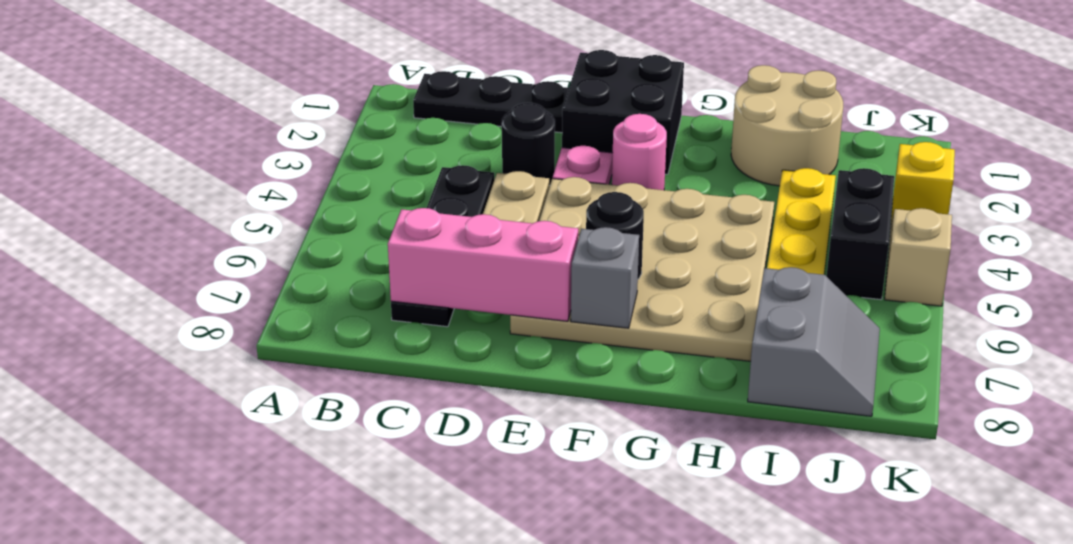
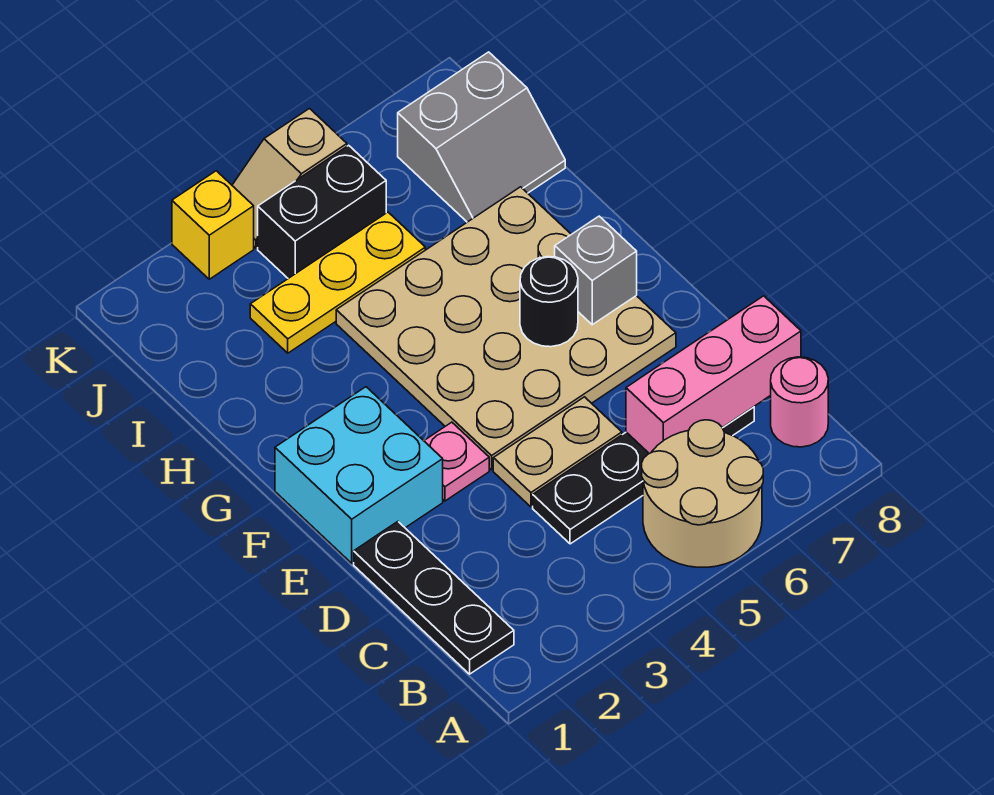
pink 1x3 brick [388,208,578,321] -> pink 1x3 brick turned to [626,296,801,454]
black 1x1 round brick [502,103,555,186] -> none
black 2x2 brick [562,50,684,174] -> cyan 2x2 brick [275,387,443,563]
pink 1x1 round brick [612,114,667,190] -> pink 1x1 round brick moved to [771,357,828,447]
tan 2x2 round brick [731,65,843,186] -> tan 2x2 round brick moved to [642,420,763,567]
grey 2x2 slope [748,267,880,416] -> grey 2x2 slope turned to [398,52,565,222]

